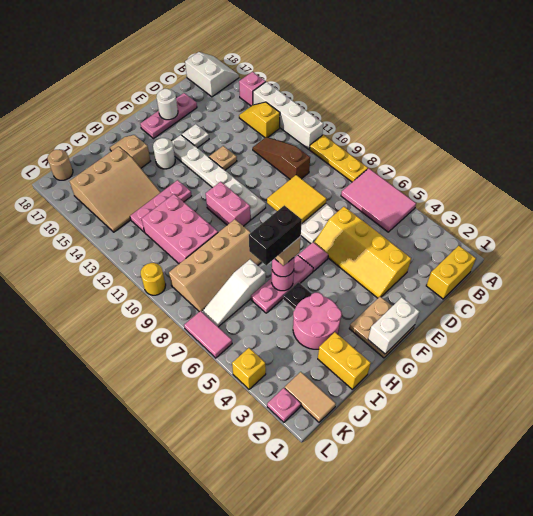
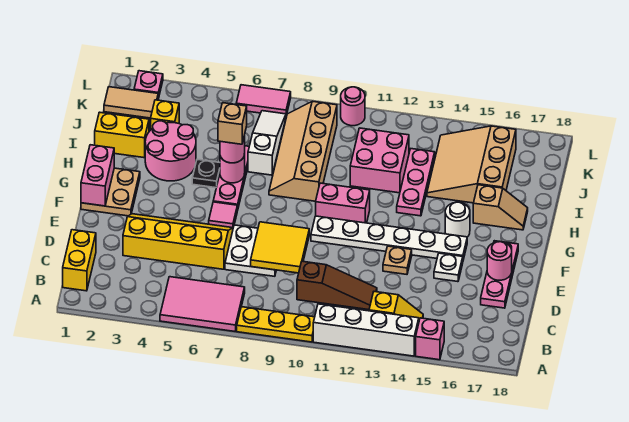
white 2x2 slope [185,52,239,97] -> none
white 1x1 round brick [156,89,178,120] -> pink 1x1 round brick [487,242,512,280]
white 1x2 brick [368,297,420,354] -> pink 1x2 brick [81,145,114,206]
black 1x2 brick [249,205,302,265] -> none
pink 2x3 brick [142,194,218,264] -> pink 2x2 brick [350,128,409,193]
tan 1x1 round brick [48,150,73,180] -> none
yellow 1x1 brick [232,348,266,389] -> yellow 1x1 brick moved to [151,100,179,129]
yellow 1x1 round brick [141,263,166,295] -> pink 1x1 round brick [341,87,365,126]

